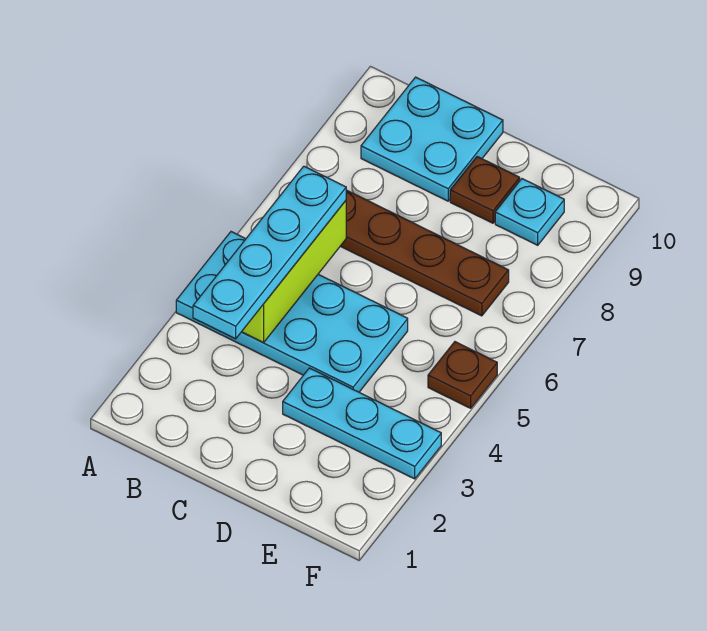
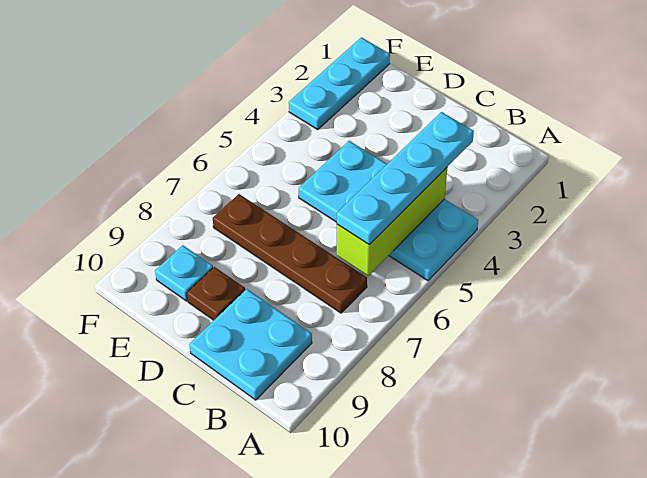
cyan 1x3 plate [283,368,441,479] -> cyan 1x3 plate turned to [289,37,390,130]
brown 1x1 plate [428,342,497,408] -> none

